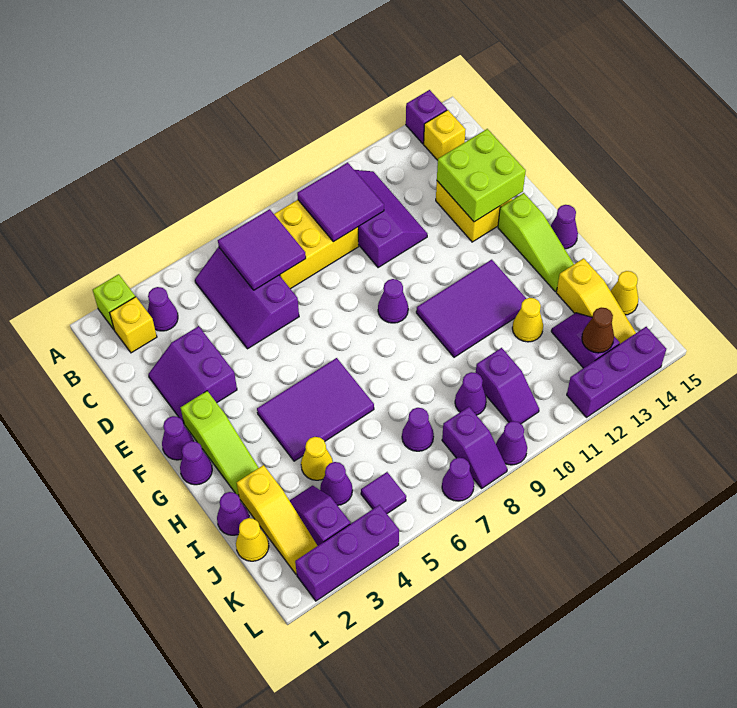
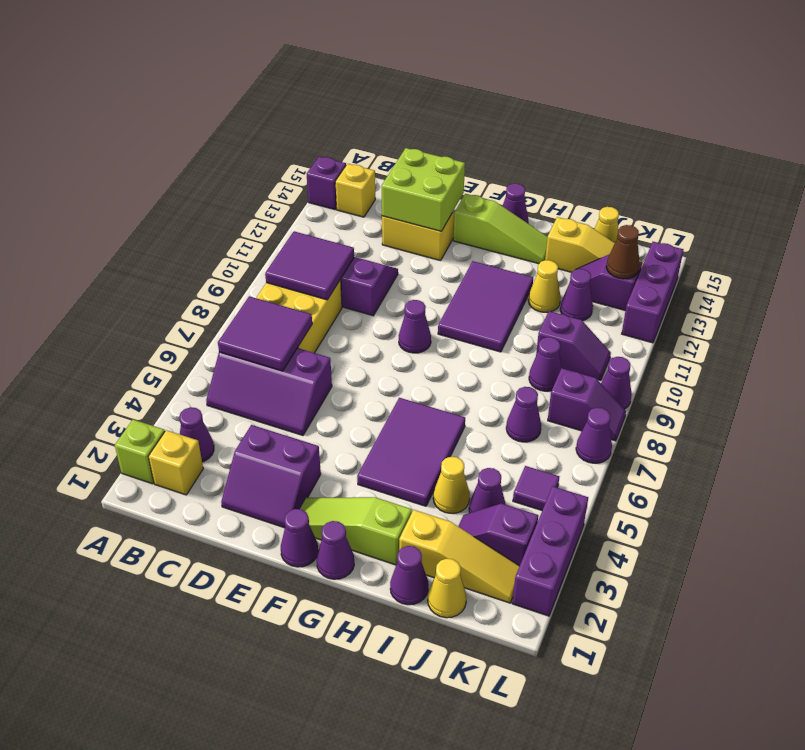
lime 1x3 slope [180,391,259,496] -> lime 1x3 slope turned to [300,497,412,565]
none -> purple 1x1 cone [560,269,593,321]

